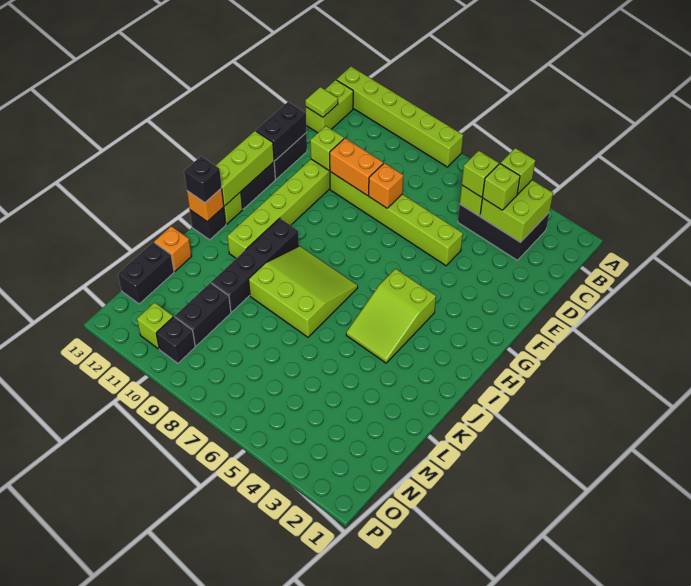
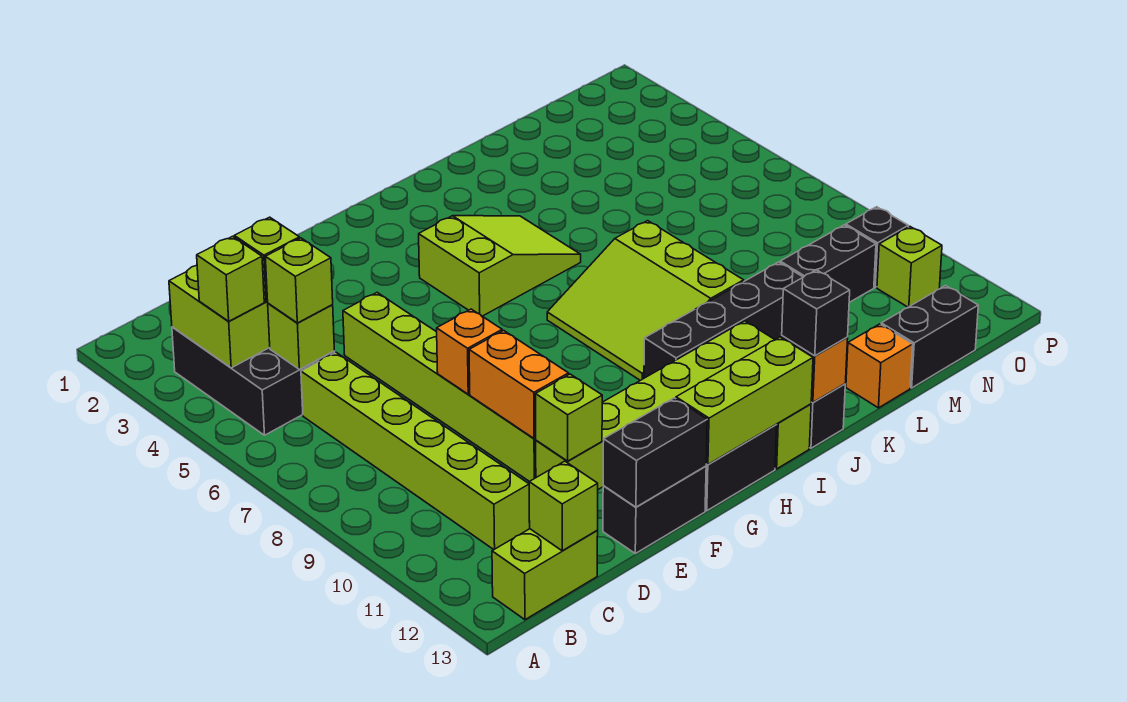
lime 1x6 brick [337,67,463,167] -> lime 1x6 brick moved to [301,352,530,550]
lime 1x1 tile [305,87,338,117] -> lime 1x1 brick [529,461,598,551]

